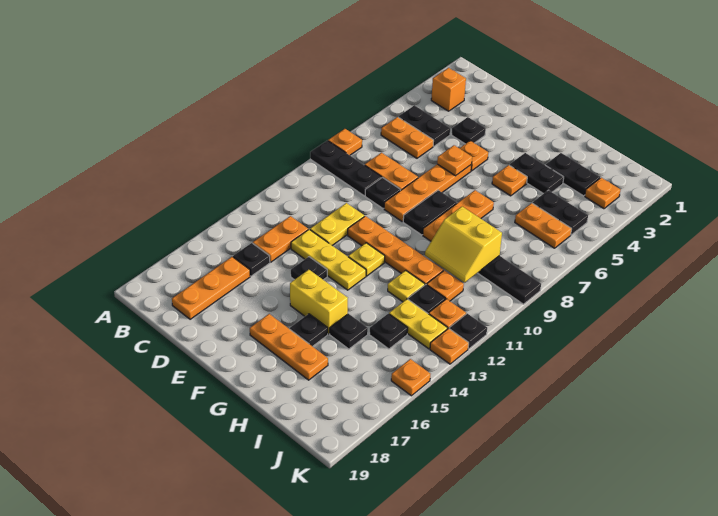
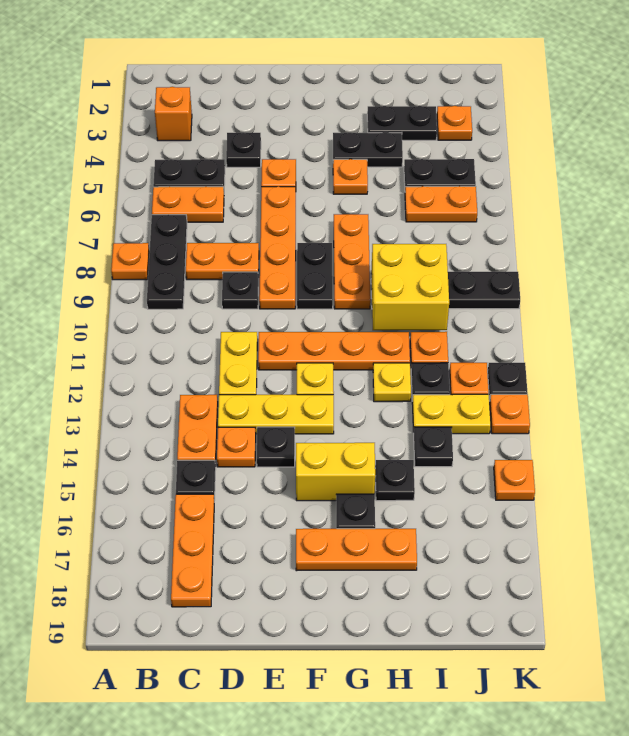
black 1x3 plate [310,141,382,196] -> black 1x3 plate turned to [147,215,187,309]
orange 1x1 plate [437,145,472,176] -> orange 1x1 plate moved to [217,427,256,467]
yellow 2x2 slope [425,207,502,283] -> yellow 2x2 brick [371,244,449,330]

